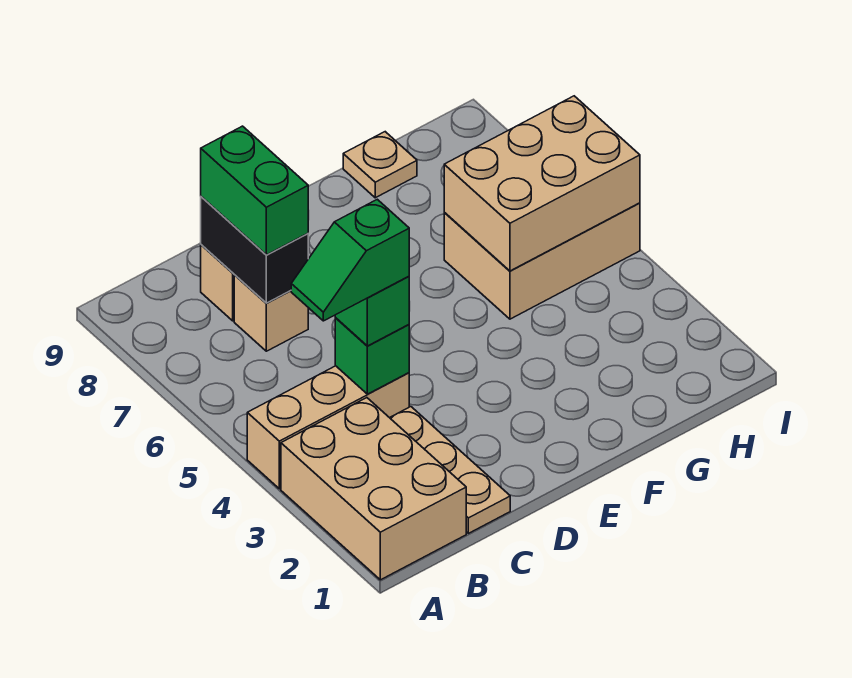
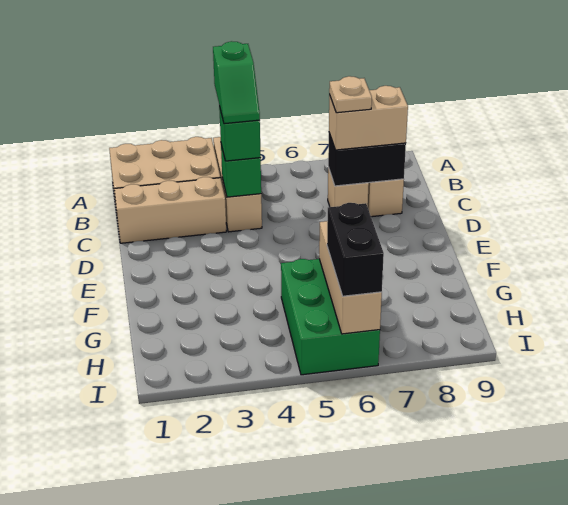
green 1x2 slope [291,199,409,321] -> green 1x2 slope turned to [213,41,260,124]
tan 1x3 plate [390,407,510,533] -> tan 1x3 brick [114,177,226,243]
green 1x2 brick [201,126,308,255] -> tan 1x2 brick [329,86,408,150]
tan 2x3 brick [444,203,640,319] -> green 2x3 brick [281,259,380,375]
tan 2x3 brick [444,96,640,271] -> tan 1x3 brick [319,221,382,334]
tan 1x1 plate [343,132,417,198] -> tan 1x1 plate moved to [329,76,372,113]
none -> black 1x2 brick [327,203,384,296]

